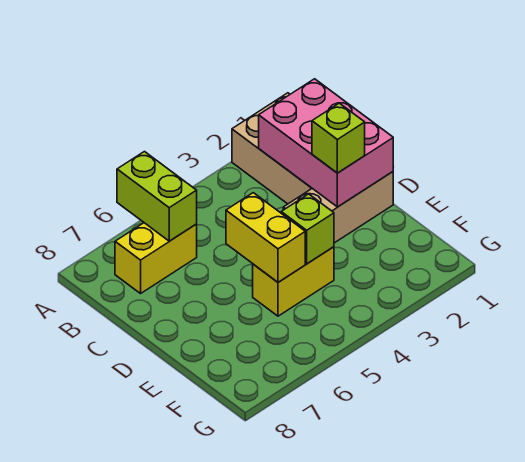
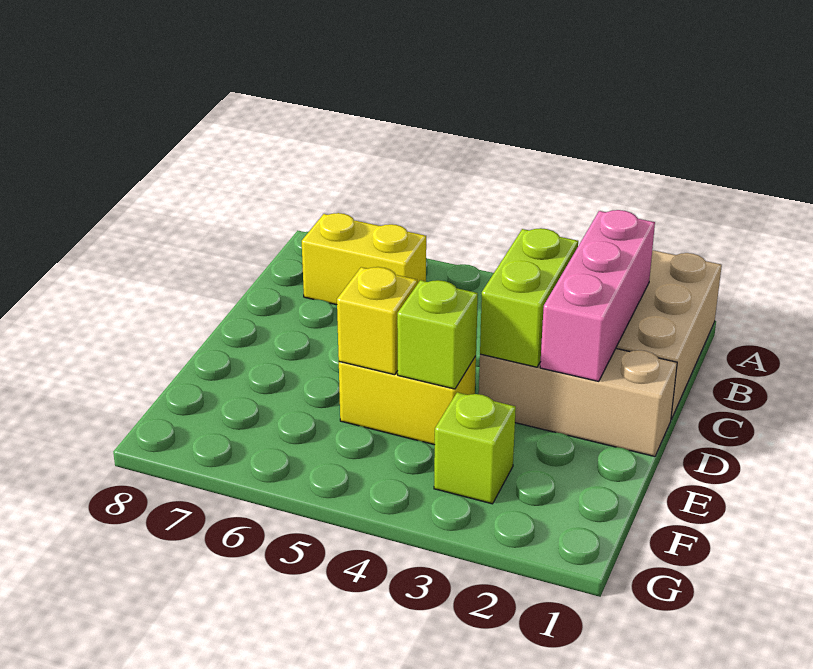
lime 1x2 brick [117,152,197,241] -> lime 1x2 brick moved to [480,228,578,367]
pink 2x3 brick [259,79,393,207] -> pink 1x3 brick [540,210,655,381]
lime 1x1 brick [312,103,365,173] -> lime 1x1 brick moved to [434,392,516,504]
yellow 1x2 brick [226,193,305,282] -> yellow 1x1 brick [337,267,417,375]

